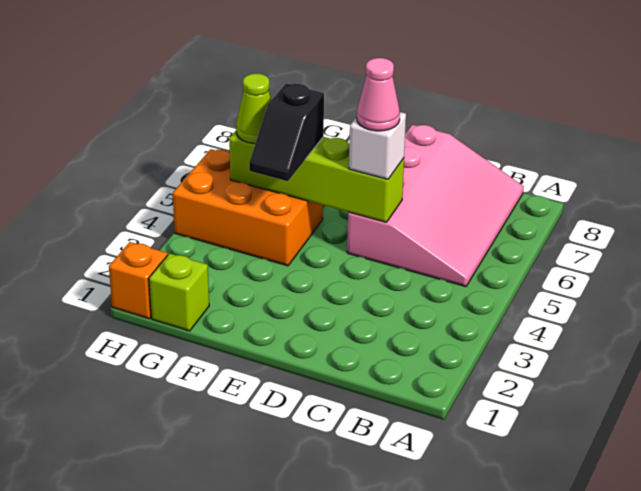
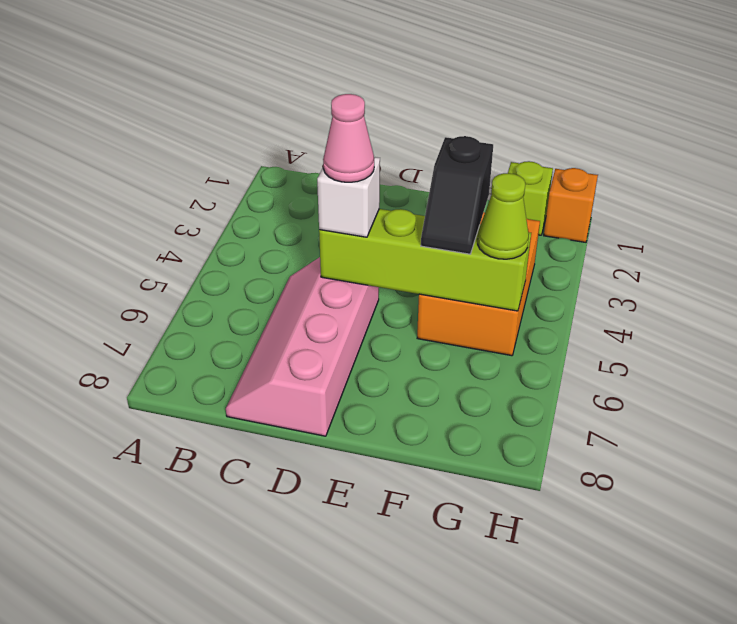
pink 3x4 slope [347,125,524,286] -> pink 2x4 slope [226,257,379,436]
orange 2x3 brick [173,149,323,266] -> orange 2x3 brick turned to [417,212,540,356]
black 1x2 slope [249,83,324,181] -> black 1x2 slope turned to [421,136,493,254]

